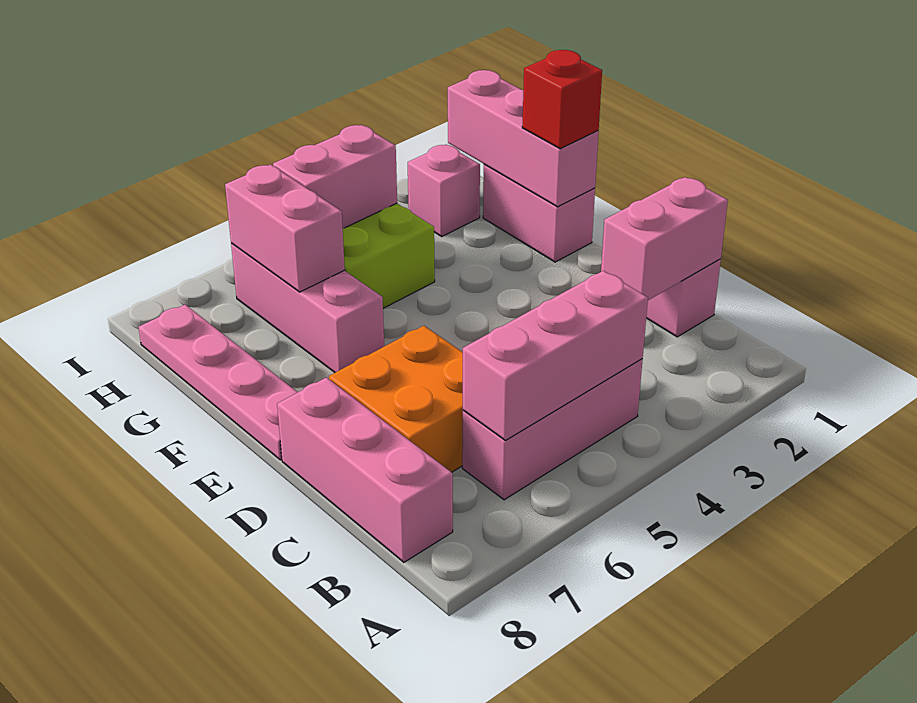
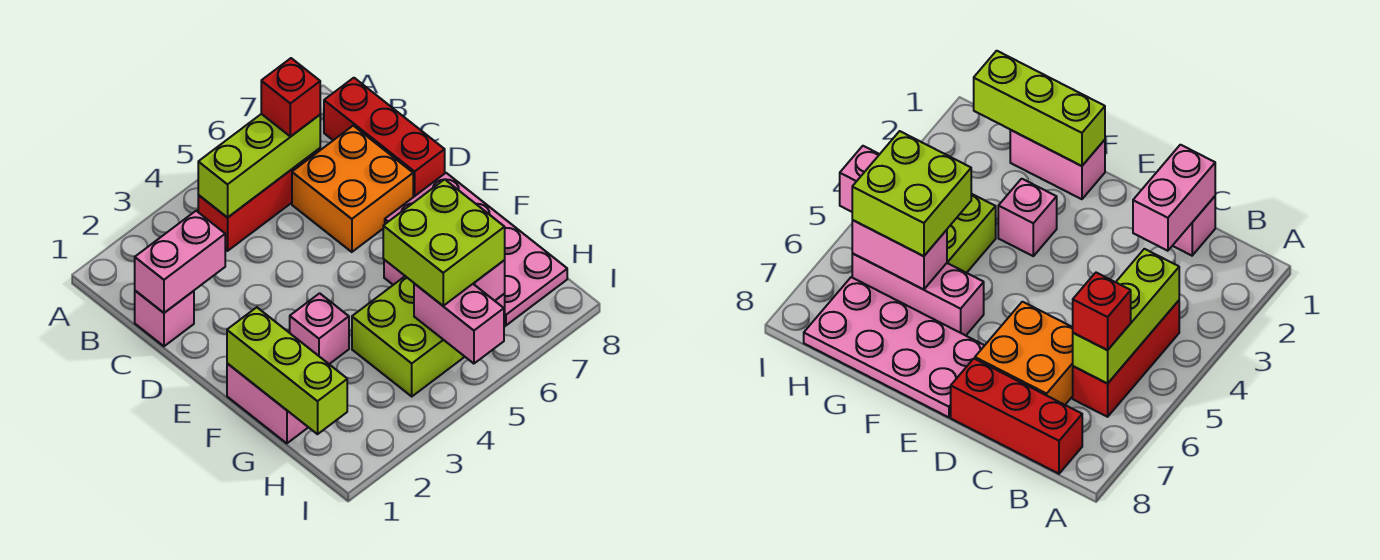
pink 1x3 brick [462,359,643,500] -> red 1x3 brick [198,148,320,251]
pink 1x3 brick [463,271,648,440] -> lime 1x3 brick [198,114,320,218]
pink 1x3 brick [277,377,453,562] -> red 1x3 brick [324,78,445,197]
pink 1x4 plate [139,305,298,460] -> pink 2x4 plate [385,173,567,325]
pink 1x3 brick [448,70,599,207] -> lime 1x3 brick [227,307,347,434]
red 1x1 brick [522,50,602,149] -> red 1x1 brick moved to [261,58,320,137]
none -> lime 2x2 brick [383,179,505,306]
pink 1x1 brick [408,145,480,236] -> pink 1x1 brick moved to [290,293,349,364]
pink 1x2 brick [273,125,397,228] -> pink 1x2 brick turned to [414,284,504,364]

